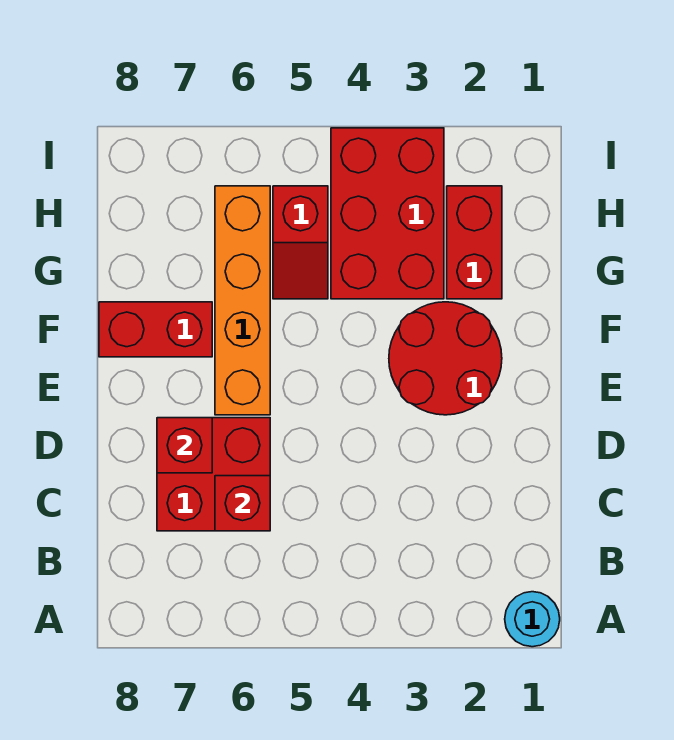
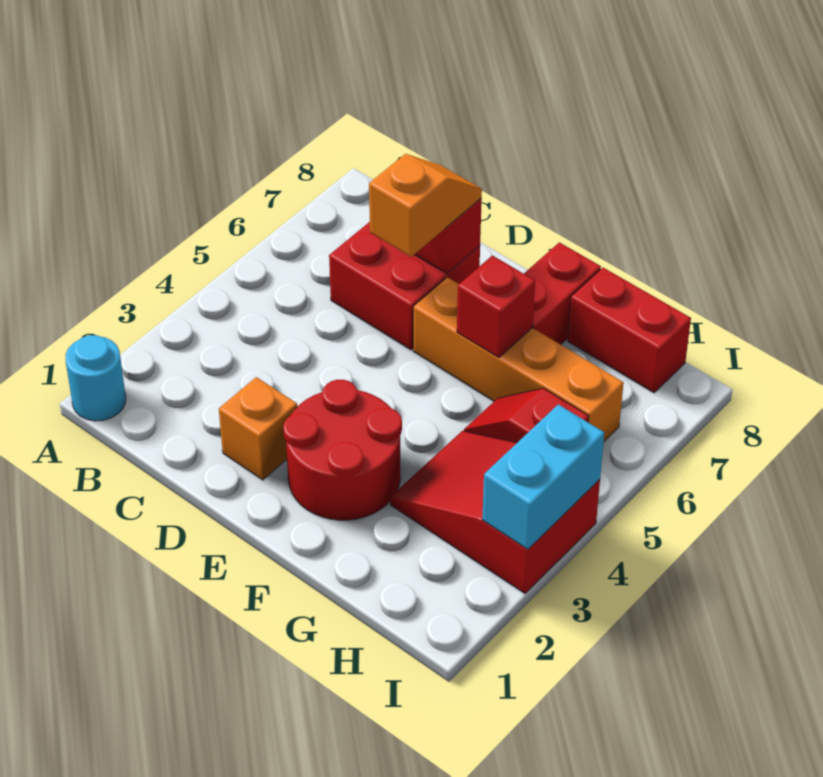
red 1x1 brick [215,476,270,531] -> red 1x1 brick moved to [457,255,535,358]
none -> orange 1x1 brick [219,377,297,480]
none -> orange 1x2 slope [369,154,482,257]
red 1x2 brick [447,186,502,299] -> red 1x2 brick moved to [568,268,691,393]
red 2x3 brick [331,128,444,299] -> red 2x3 slope [390,431,600,594]
none -> cyan 1x2 brick [482,404,604,549]

